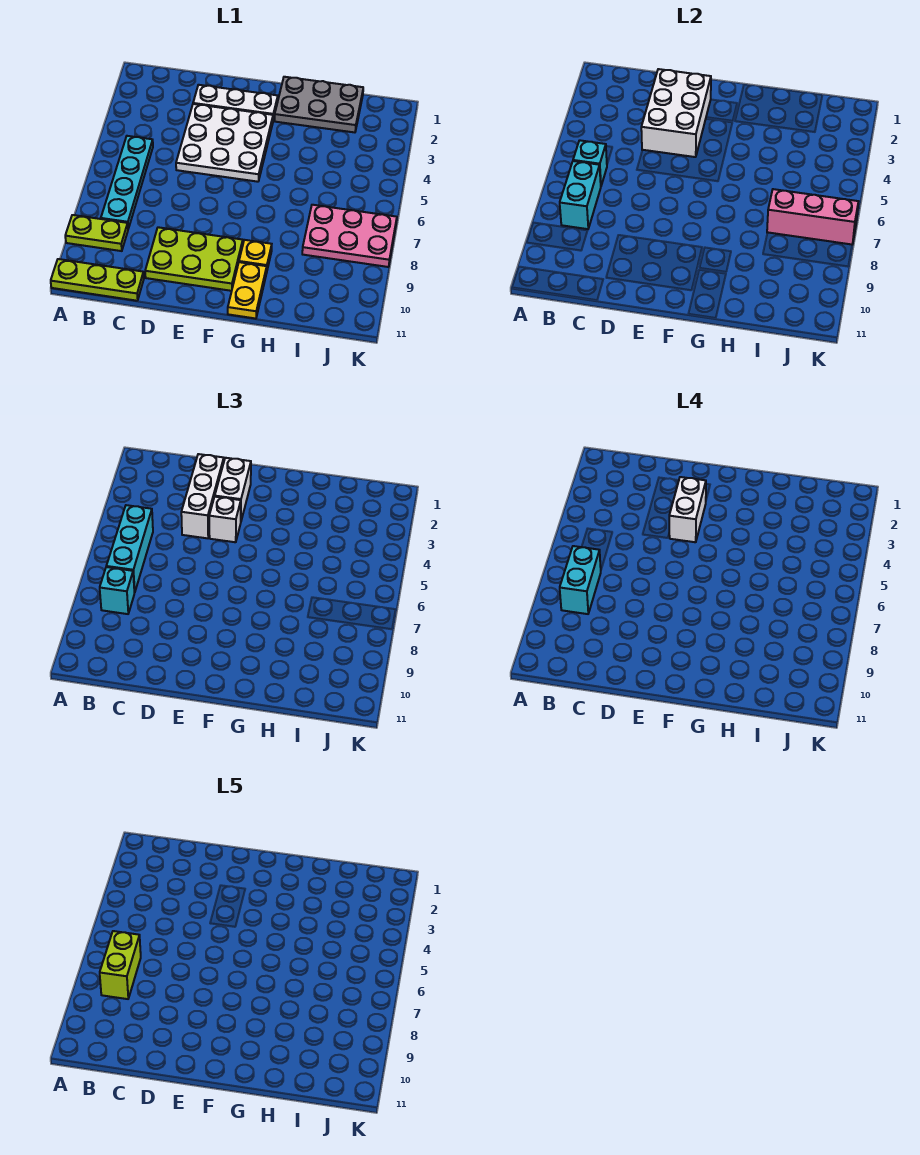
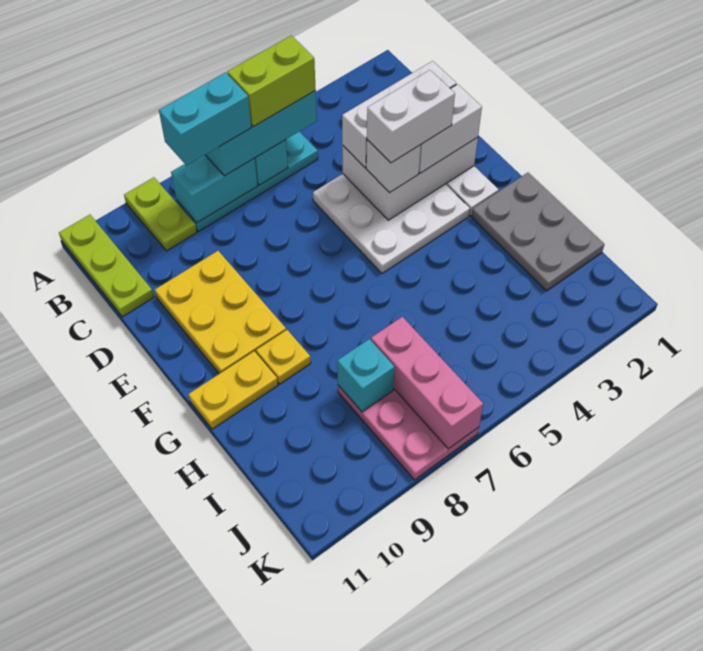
lime 1x2 brick [100,931,141,999] -> lime 1x2 brick moved to [227,35,316,127]
cyan 1x1 brick [100,567,135,614] -> cyan 1x1 brick moved to [337,339,395,412]
lime 2x3 plate [145,227,243,291] -> yellow 2x3 plate [155,251,286,374]

